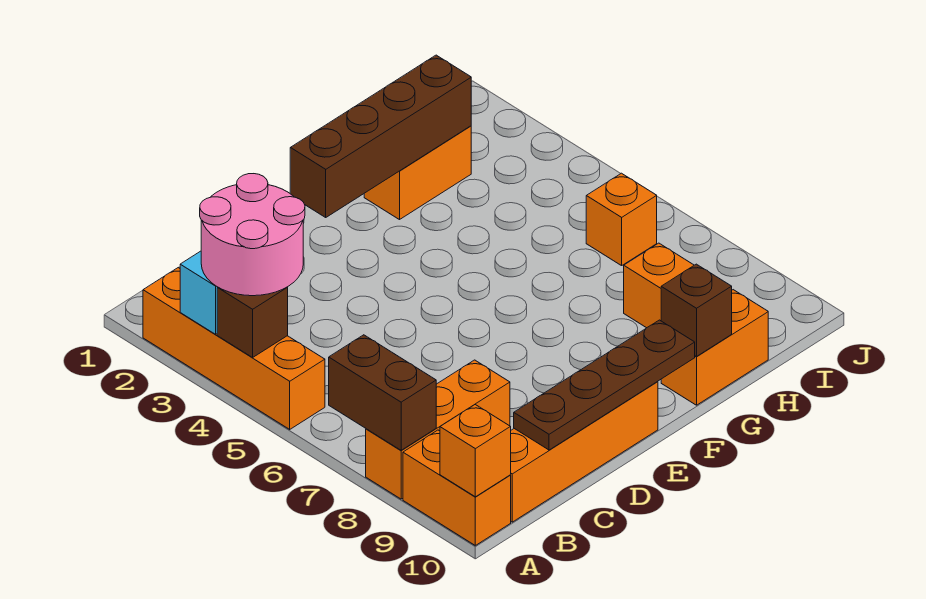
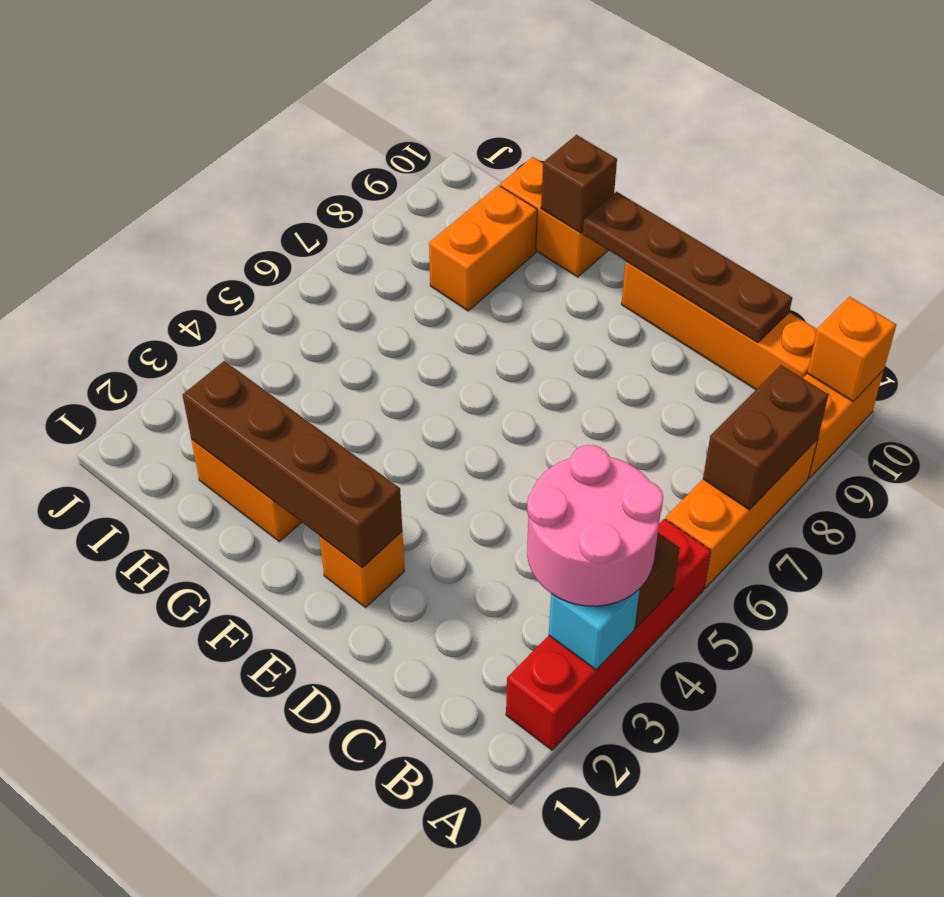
orange 1x4 brick [143,268,325,429] -> red 1x4 brick [506,519,711,750]
orange 1x3 brick [366,360,510,499] -> orange 1x3 brick turned to [666,439,818,588]
orange 1x1 brick [586,173,657,266] -> orange 1x1 brick moved to [320,532,404,607]

